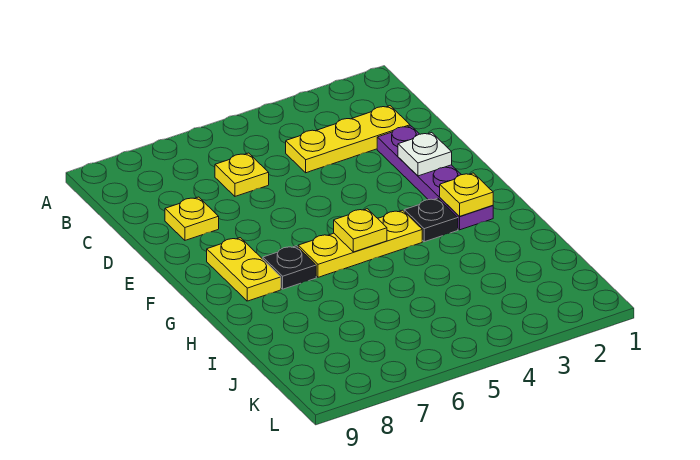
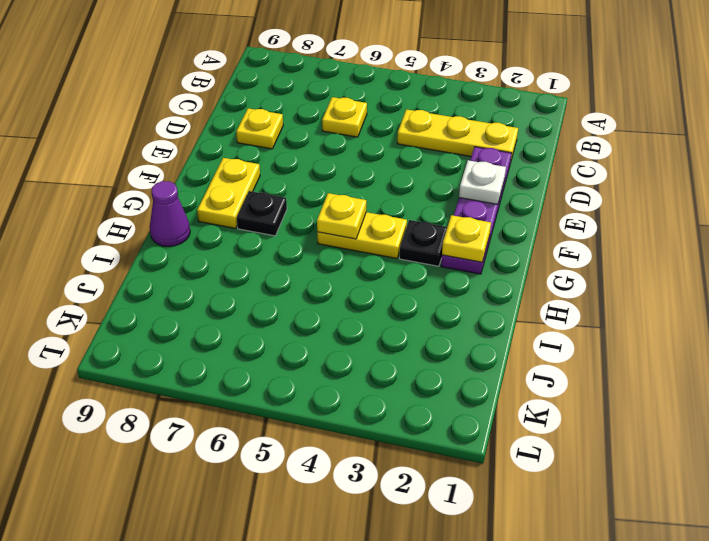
yellow 1x3 plate [298,210,422,277] -> yellow 1x2 plate [317,212,407,258]
none -> purple 1x1 cone [150,181,190,247]

